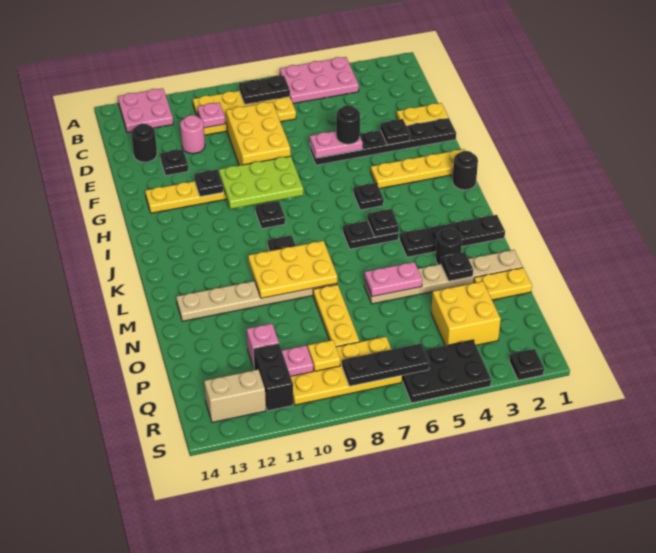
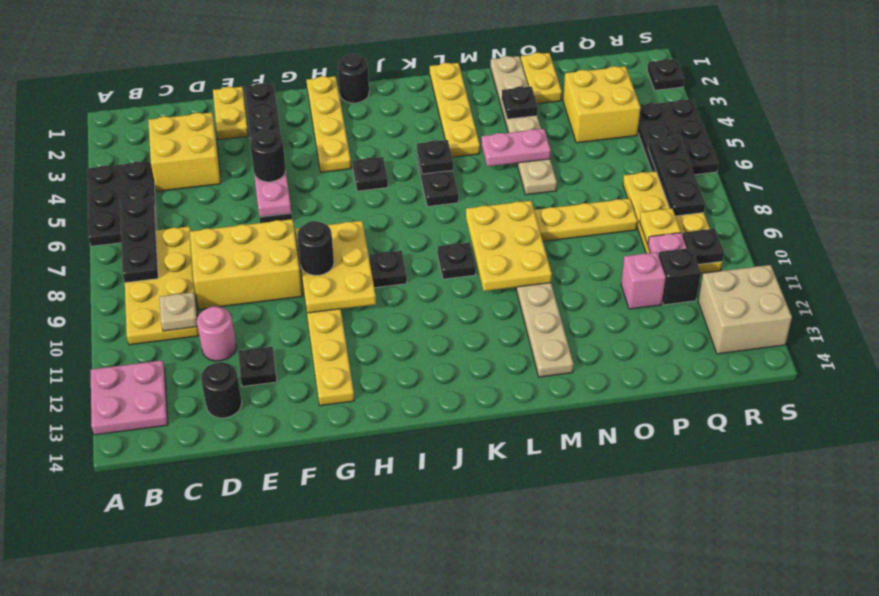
pink 2x3 plate [280,57,359,103] -> black 2x3 plate [87,161,157,246]
black 1x2 plate [239,76,290,104] -> black 1x3 plate [120,197,158,283]
none -> yellow 2x2 brick [148,113,221,191]
pink 1x1 plate [197,102,225,128] -> tan 1x1 plate [160,292,197,331]
lime 2x3 plate [219,156,303,209] -> yellow 2x3 plate [296,221,376,313]
black 1x1 plate [194,170,223,197] -> black 1x1 plate moved to [683,229,724,264]
black 1x4 plate [400,215,505,257] -> yellow 1x4 plate [430,63,480,157]
black 1x1 round brick [435,228,462,265] -> black 1x1 round brick moved to [297,221,334,275]
pink 1x2 plate [365,262,422,297] -> pink 1x2 plate turned to [482,129,551,166]
black 1x2 brick [253,343,293,411] -> black 1x1 brick [659,248,701,305]
tan 1x2 brick [204,370,266,422] -> tan 2x2 brick [698,265,792,354]

